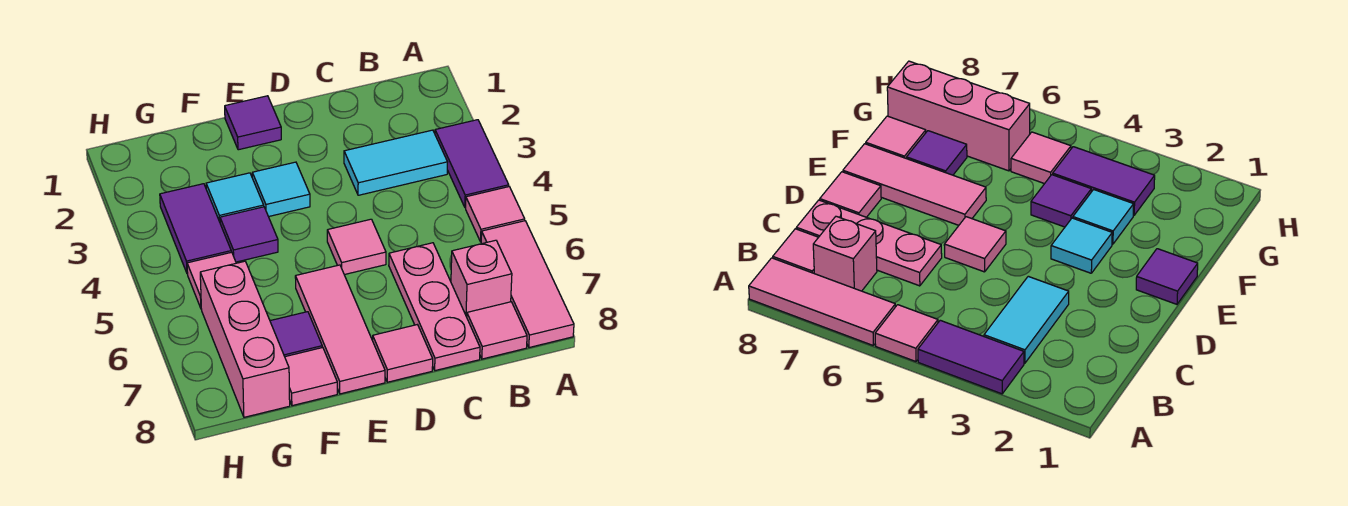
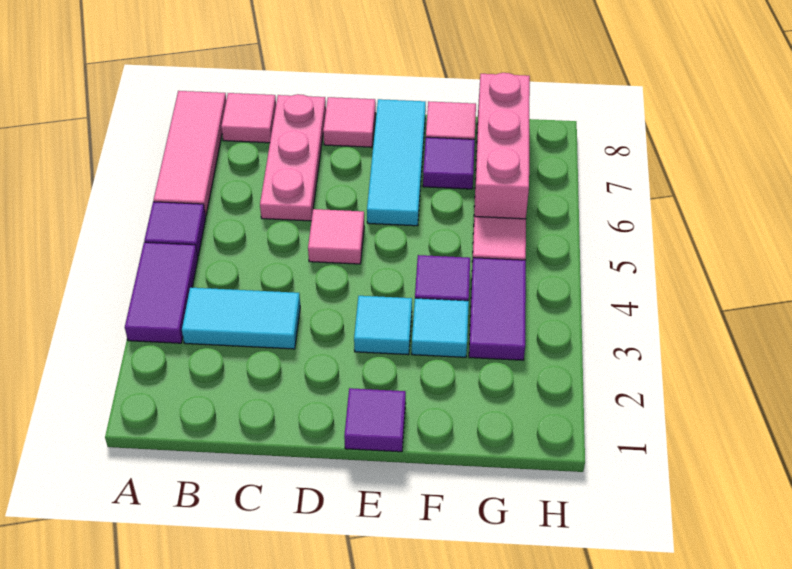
pink 1x1 tile [466,187,525,242] -> purple 1x1 tile [144,202,206,256]
pink 1x1 brick [451,240,512,317] -> none
pink 1x3 tile [295,265,385,394] -> cyan 1x3 tile [367,99,426,226]

